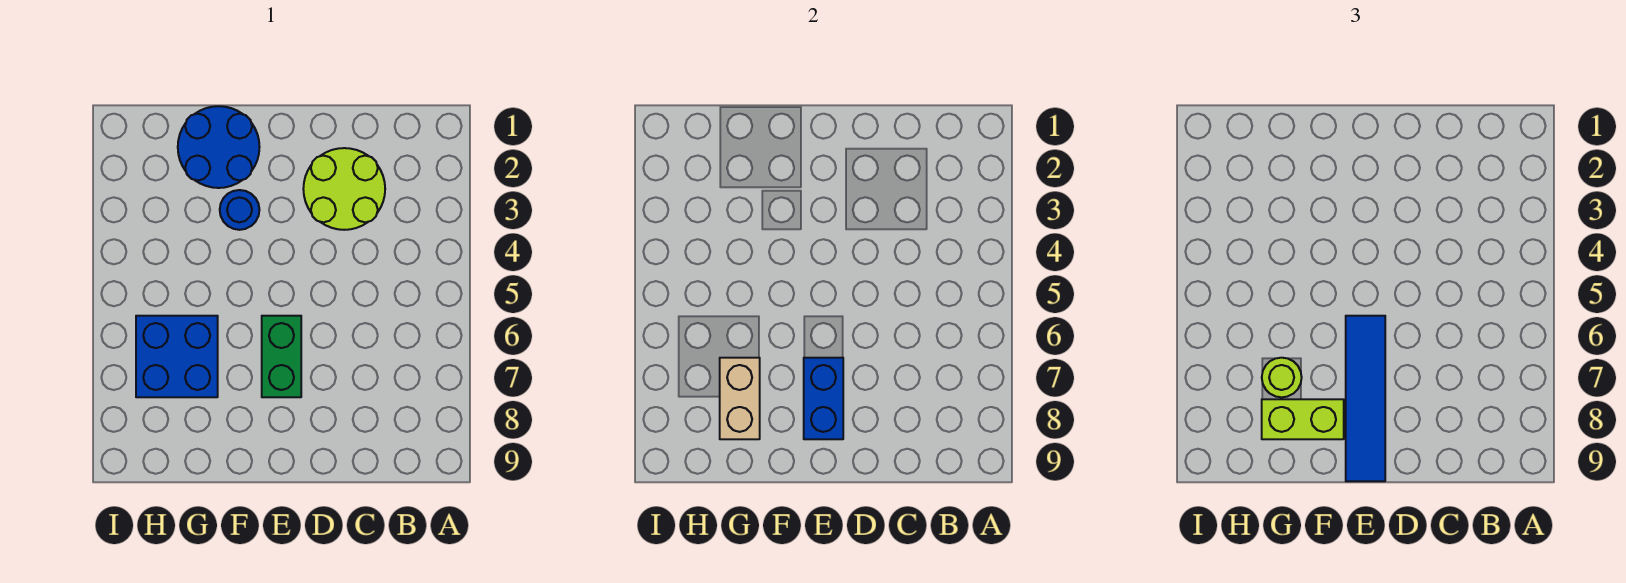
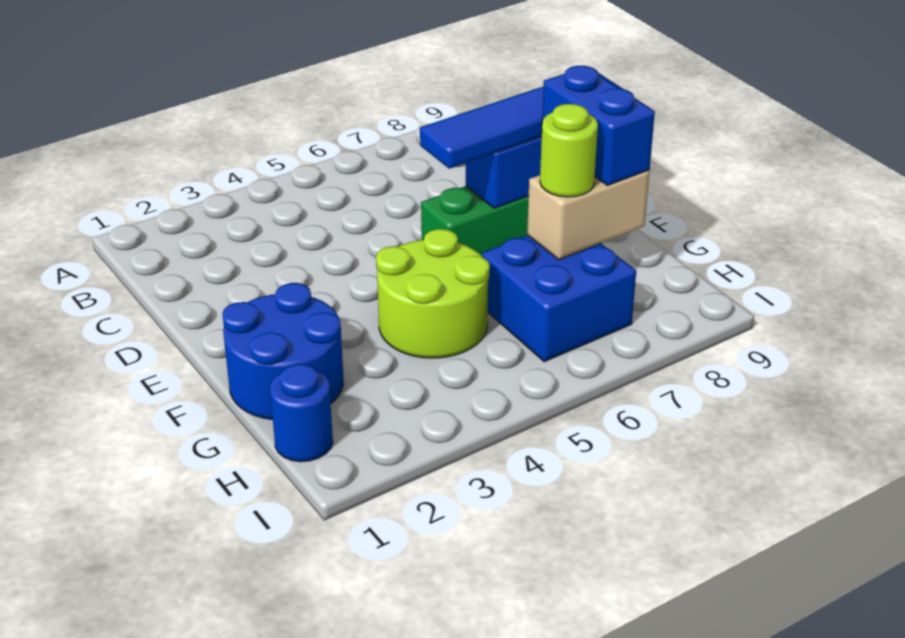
lime 2x2 round brick [303,148,385,230] -> lime 2x2 round brick moved to [376,229,490,358]
blue 1x1 round brick [220,190,259,230] -> blue 1x1 round brick moved to [270,364,333,462]
lime 1x2 brick [1262,399,1344,439] -> blue 1x2 brick [542,66,655,185]

